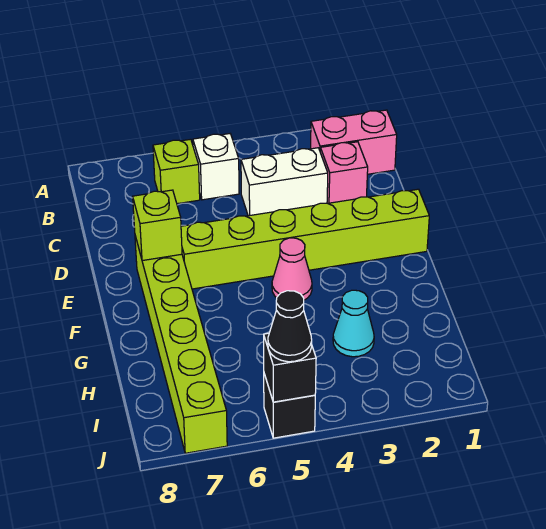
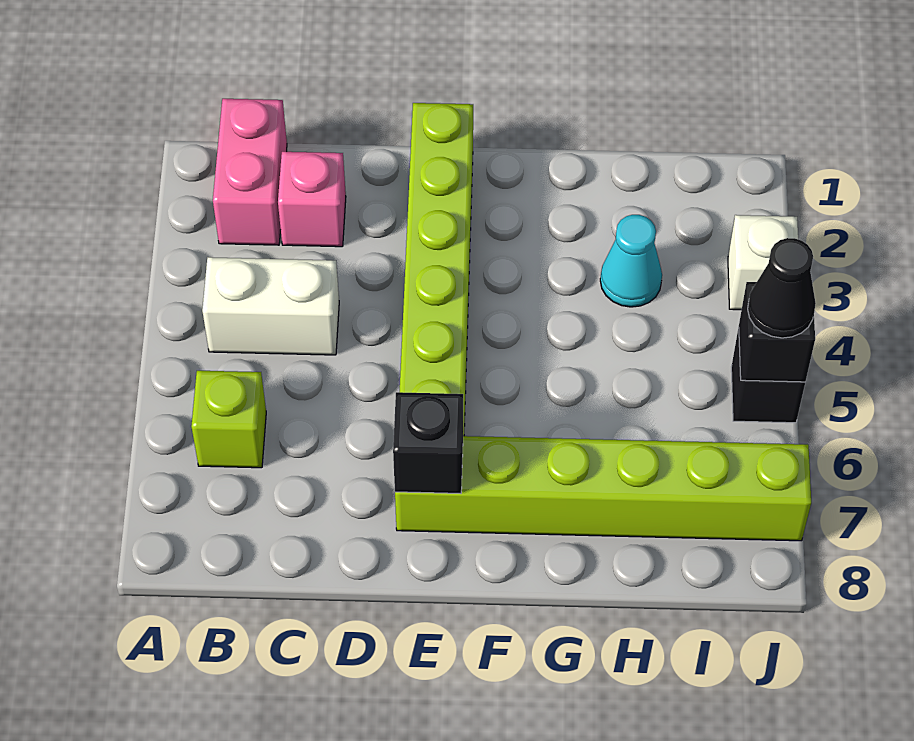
white 1x1 brick [193,134,239,200] -> white 1x1 brick moved to [728,215,798,310]
white 1x2 brick [241,148,328,216] -> white 1x2 brick turned to [202,257,339,355]
lime 1x1 brick [133,190,182,261] -> black 1x1 brick [393,392,463,493]
pink 1x1 cone [272,238,312,300] -> none

